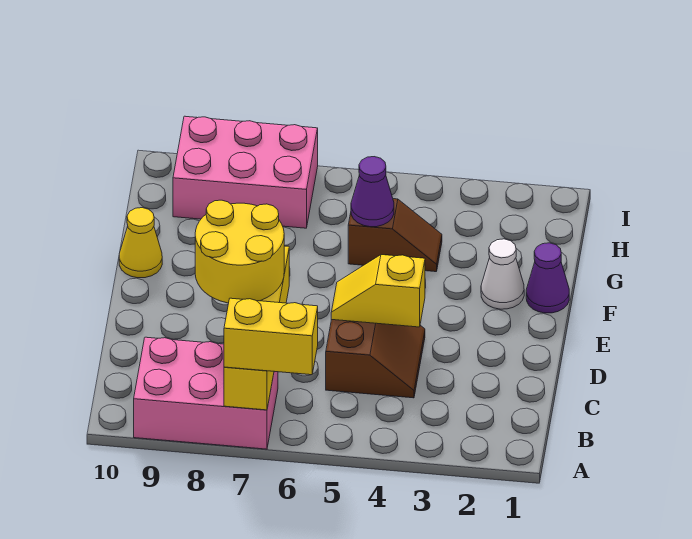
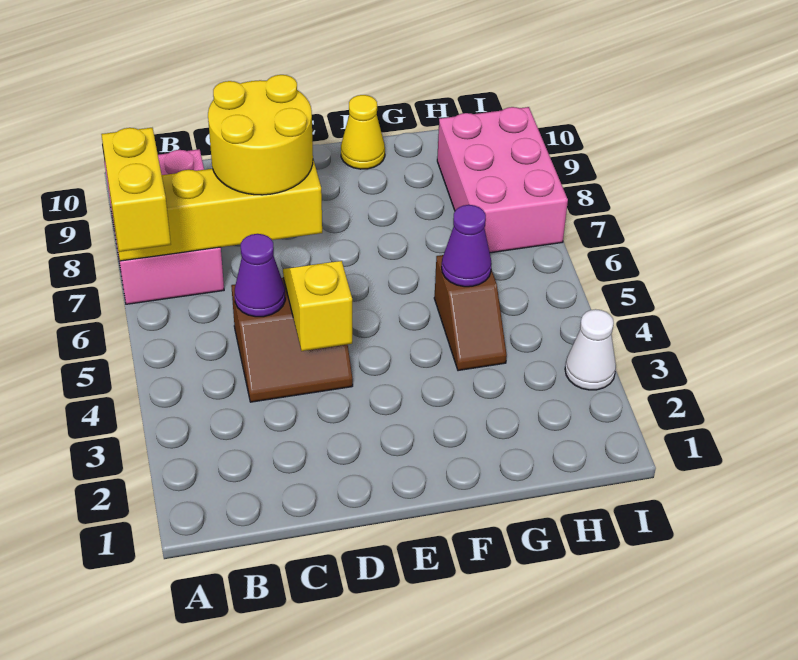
purple 1x1 cone [526,243,569,313] -> purple 1x1 cone moved to [235,234,285,317]
white 1x1 cone [481,239,524,309] -> white 1x1 cone moved to [565,309,616,390]

